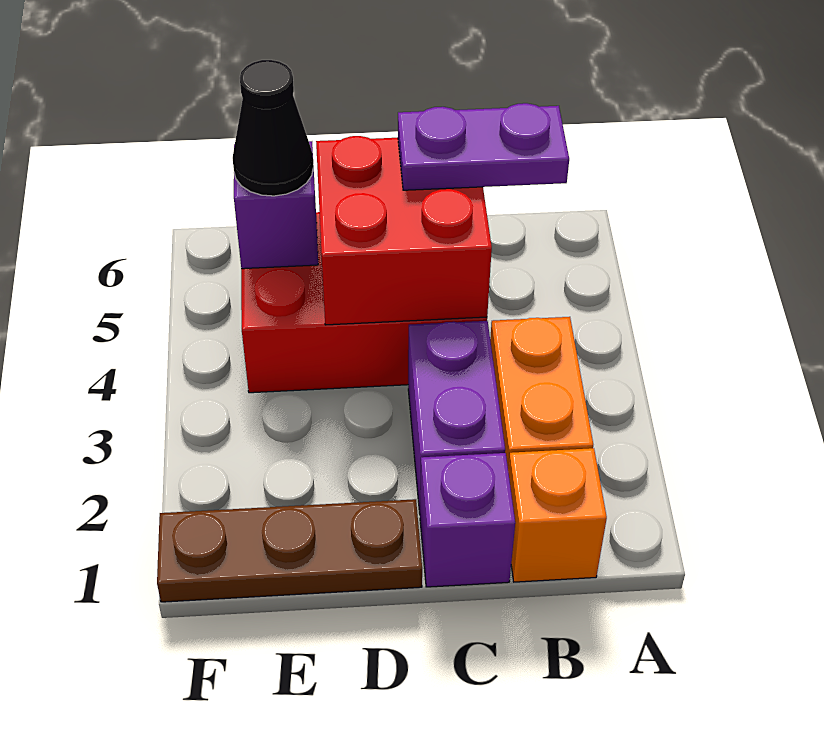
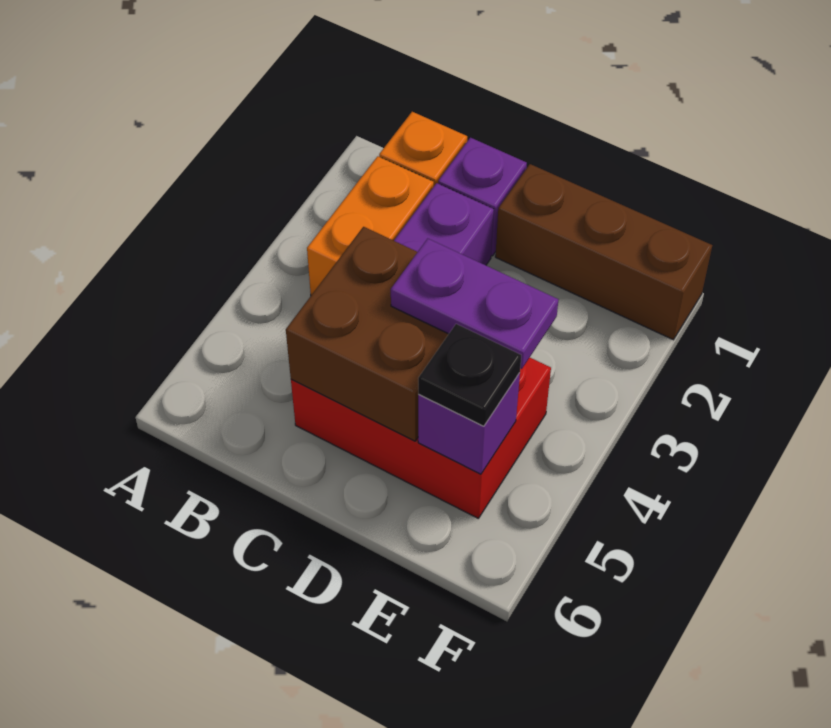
purple 1x2 plate [398,103,569,190] -> purple 1x2 plate moved to [391,239,558,369]
red 2x2 brick [316,136,492,325] -> brown 2x2 brick [286,227,448,441]
brown 1x3 plate [157,499,422,602] -> brown 1x3 brick [495,164,712,340]
black 1x1 cone [233,60,313,196] -> black 1x1 plate [418,324,521,426]

